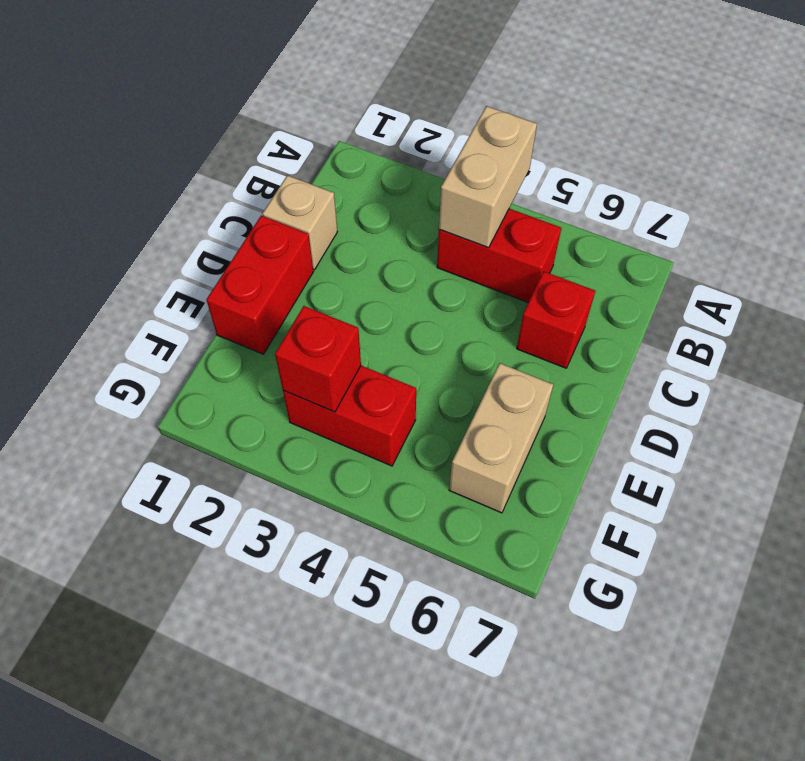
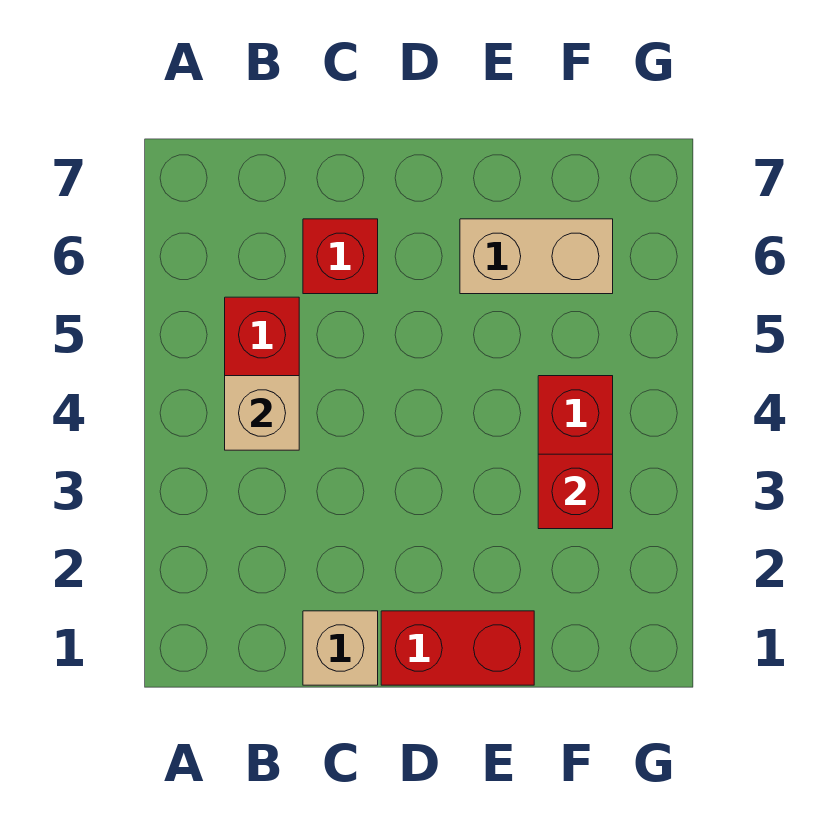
tan 1x2 brick [439,106,537,248] -> tan 1x1 brick [225,376,299,450]

